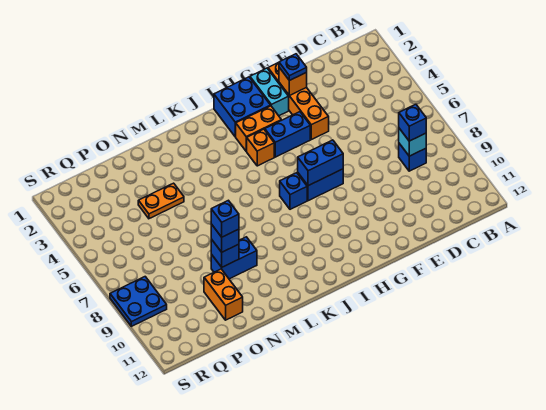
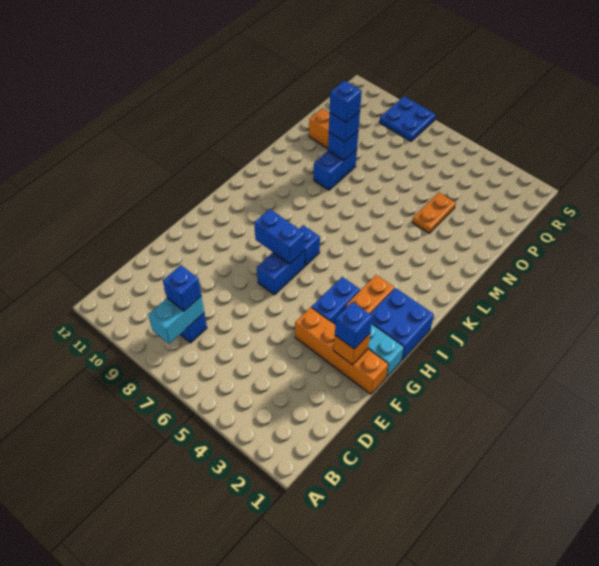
cyan 1x1 brick [399,128,426,156] -> cyan 1x2 brick [148,296,204,344]
blue 1x1 plate [279,54,307,81] -> blue 1x1 brick [335,302,372,349]
blue 1x2 brick [298,140,343,186] -> blue 1x2 brick turned to [254,209,305,264]
orange 1x1 brick [246,129,274,166] -> none

